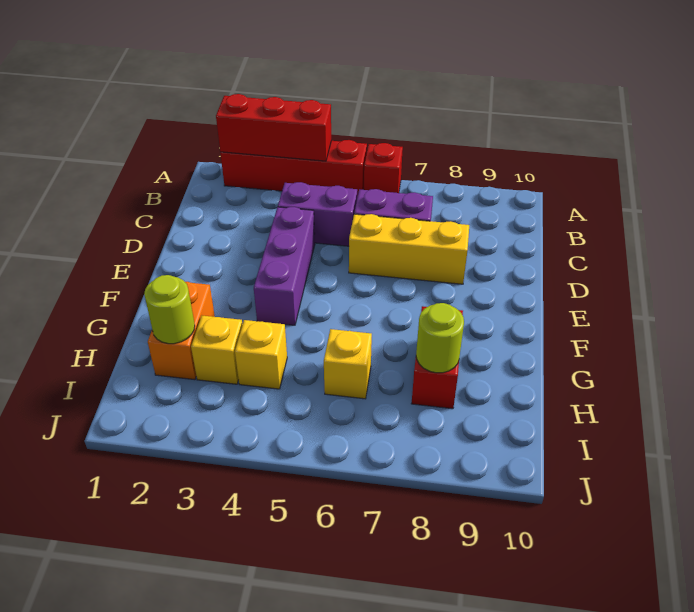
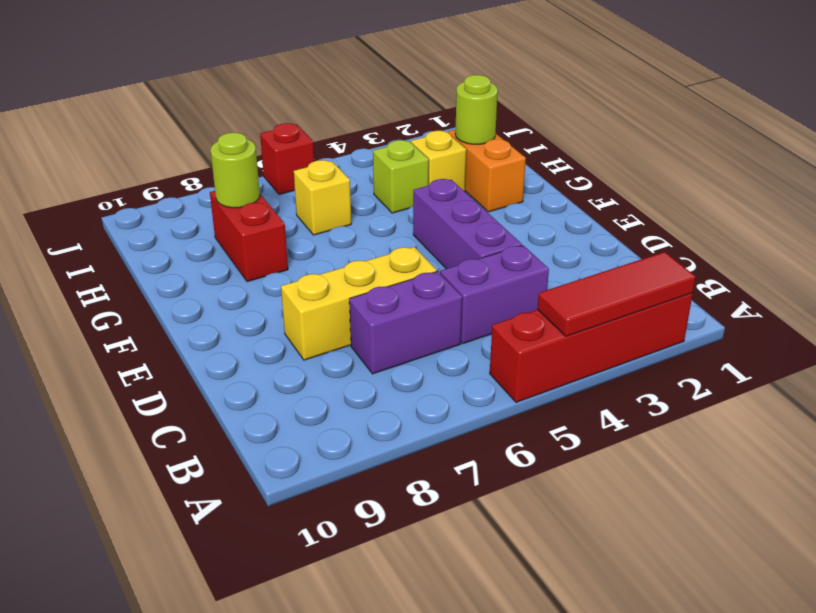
red 1x3 brick [216,94,331,161] -> red 1x3 tile [538,252,696,336]
red 1x1 brick [364,143,403,193] -> red 1x1 brick moved to [260,123,314,194]
yellow 1x1 brick [235,320,287,389] -> lime 1x1 brick [373,140,429,213]

